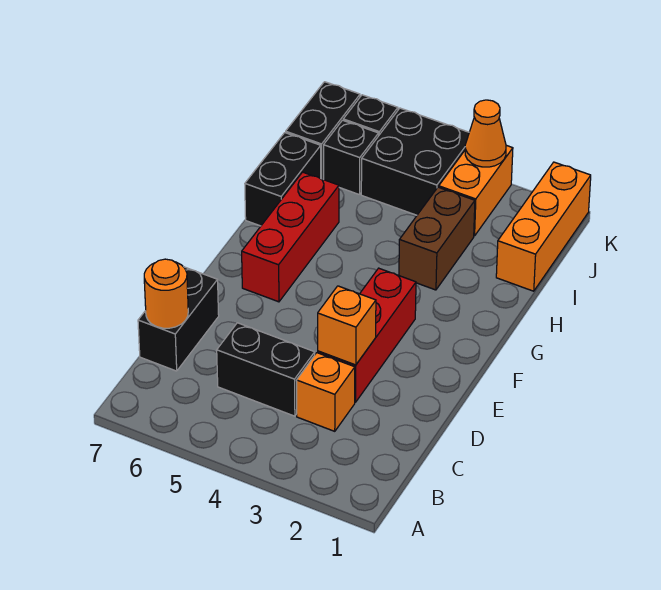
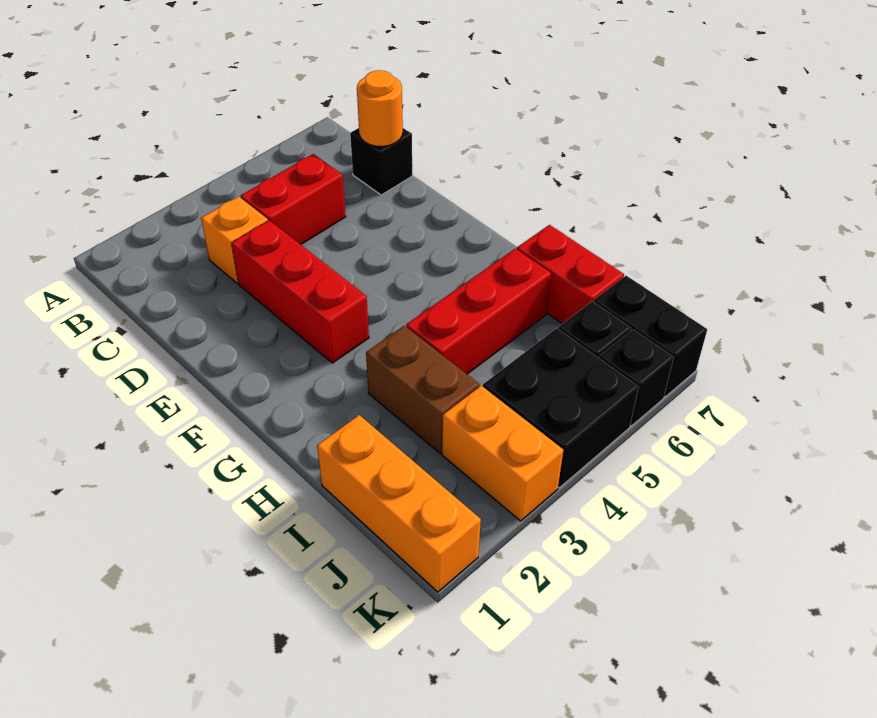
black 1x2 brick [217,323,315,416] -> red 1x2 brick [241,154,346,245]
black 1x2 brick [138,267,219,371] -> black 1x1 brick [350,128,412,195]
orange 1x1 brick [318,286,376,365] -> none
red 1x3 brick [242,172,339,302] -> red 1x3 brick turned to [406,249,551,374]
black 1x2 brick [245,133,321,226] -> red 1x2 brick [517,225,624,324]
orange 1x1 cone [465,100,506,167] -> none

